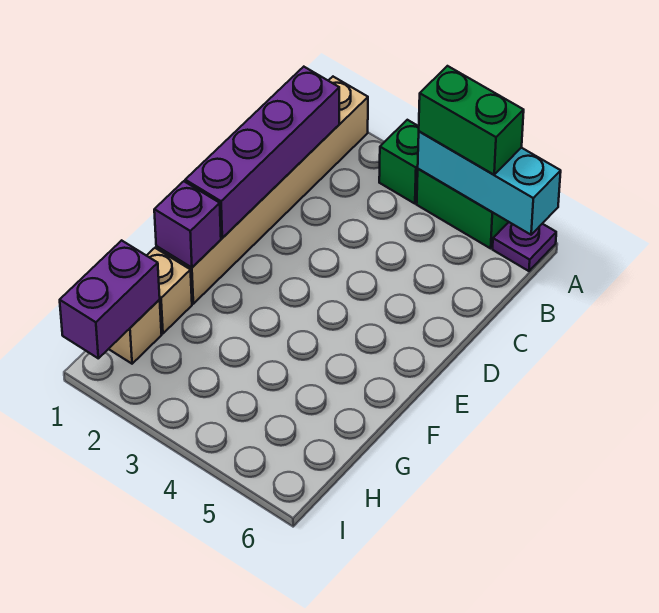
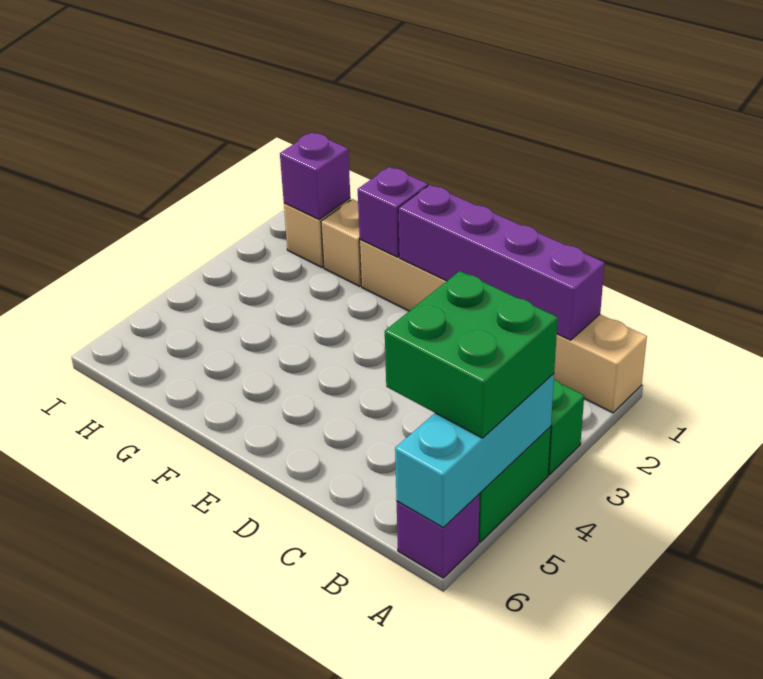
green 1x2 brick [419,66,524,175] -> green 2x2 brick [385,271,558,438]
purple 1x1 plate [493,222,556,271] -> purple 1x1 brick [397,494,480,578]
purple 1x2 brick [60,240,160,358] -> purple 1x1 brick [280,132,350,219]

